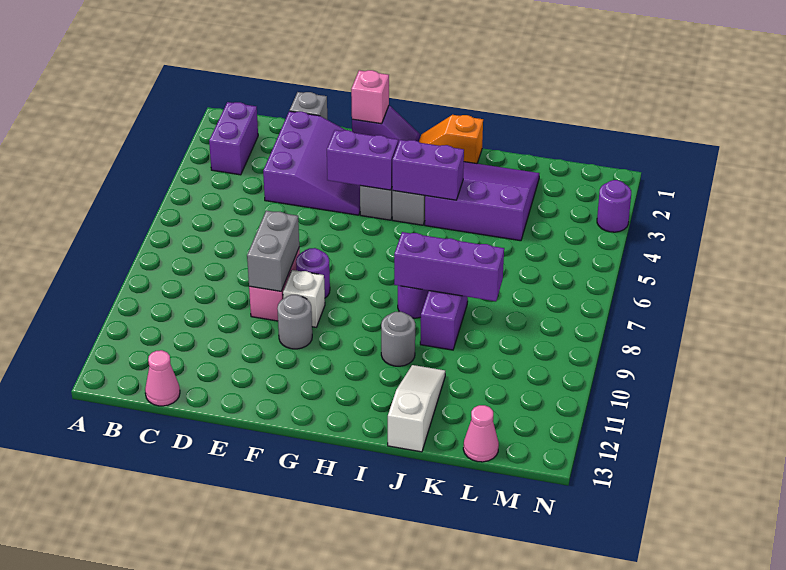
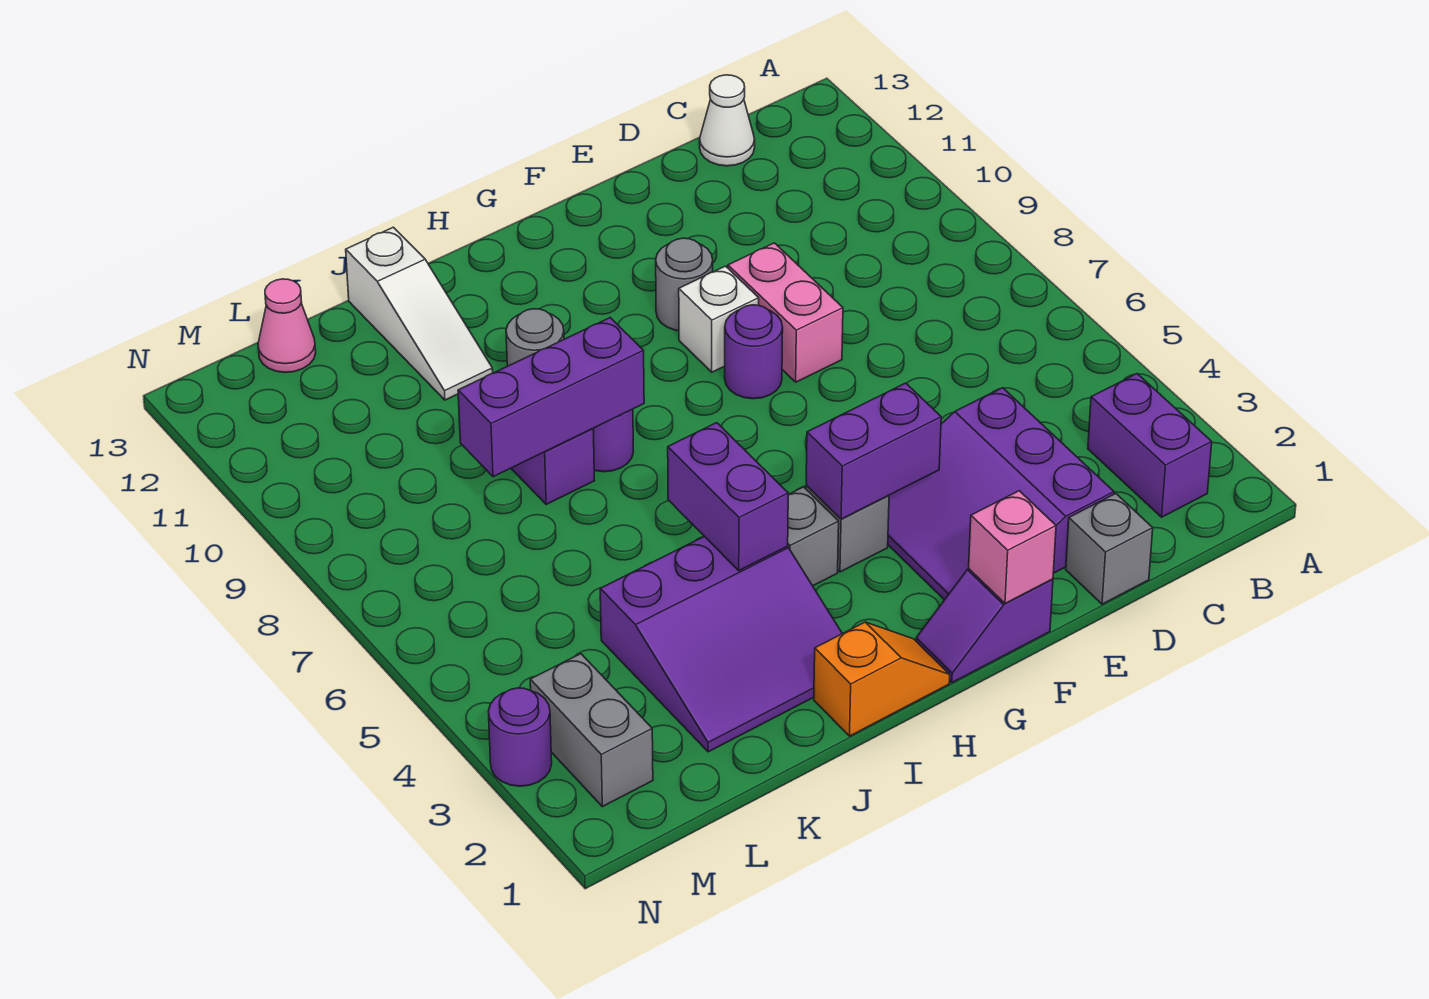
pink 1x1 cone [145,350,180,406] -> white 1x1 cone [700,75,755,166]
grey 1x2 brick [247,211,299,291] -> grey 1x2 brick moved to [530,654,653,807]
purple 1x2 brick [392,140,464,200] -> purple 1x2 brick turned to [668,423,788,571]

